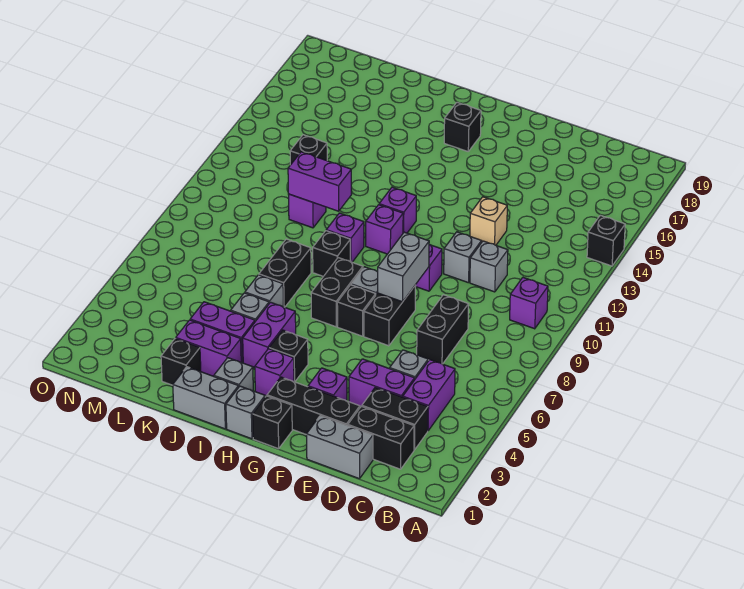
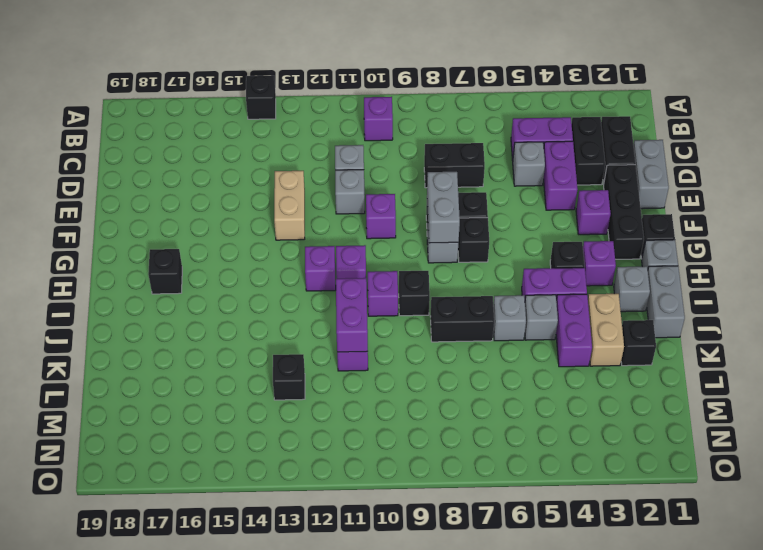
tan 1x1 brick [470,197,507,245] -> tan 1x2 brick [274,171,305,240]
grey 1x2 brick [377,232,429,302] -> grey 1x2 brick turned to [427,172,460,243]
black 1x2 brick [311,258,363,327] -> none
purple 1x2 brick [176,320,241,376] -> tan 1x2 brick [588,294,624,366]

